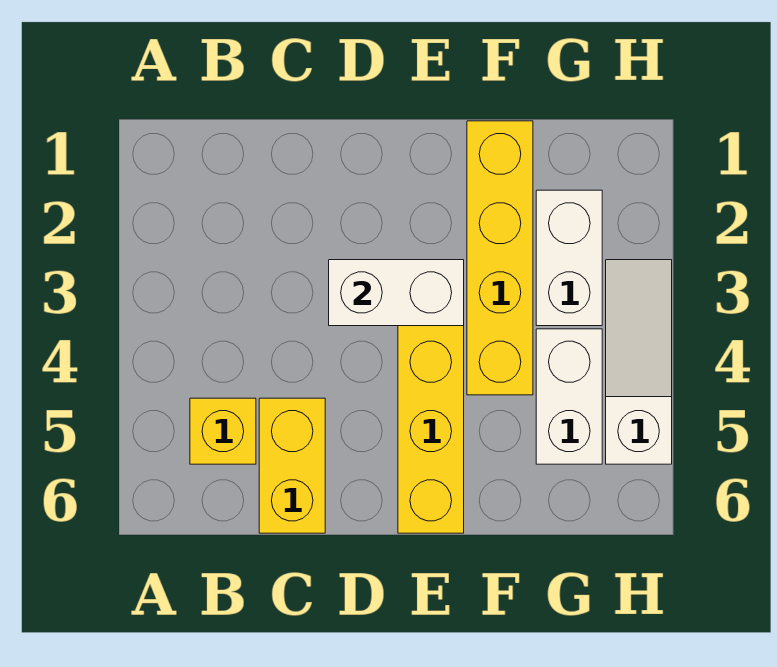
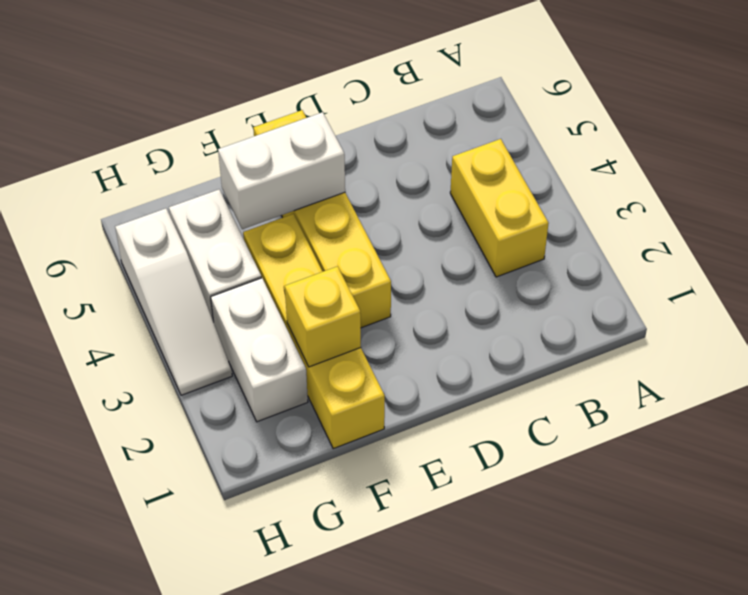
yellow 1x1 brick [190,398,256,464] -> yellow 1x1 brick moved to [285,266,361,367]
yellow 1x2 brick [259,398,325,533] -> yellow 1x2 brick moved to [450,139,549,277]
white 1x2 brick [329,260,464,326] -> white 1x2 brick moved to [218,112,345,229]

